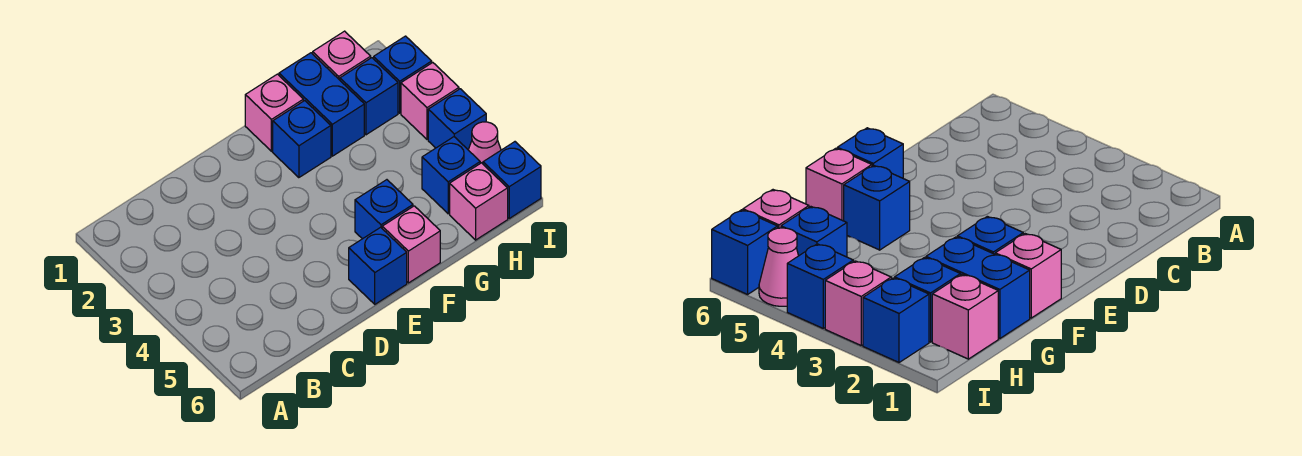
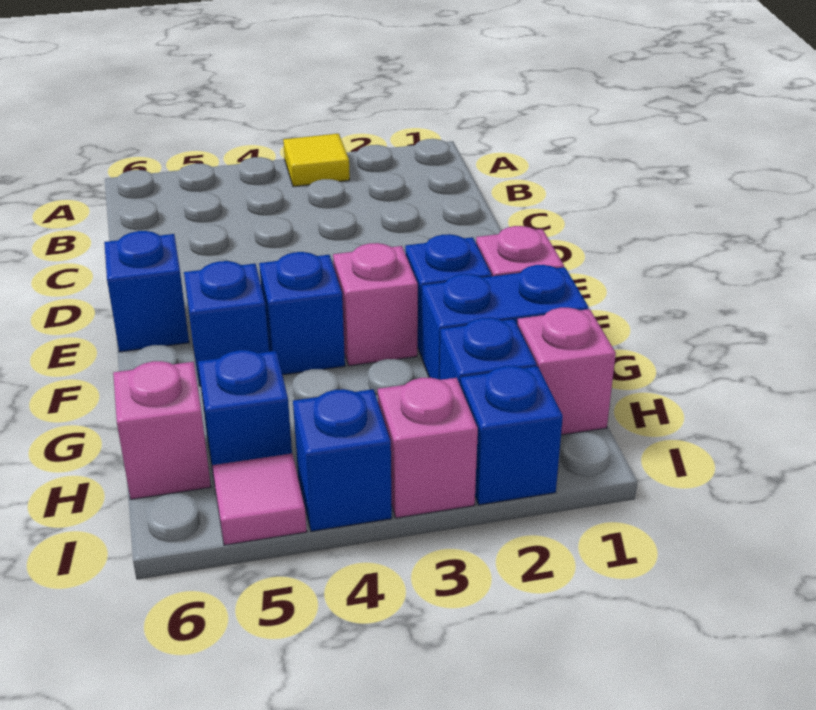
none -> yellow 1x1 tile [283,134,350,187]
pink 1x1 brick [382,206,440,283] -> pink 1x1 brick moved to [333,243,418,366]
pink 1x1 cone [469,122,501,164] -> pink 1x1 tile [212,454,307,545]
blue 1x1 brick [483,142,541,218] -> blue 1x1 brick moved to [259,252,345,375]

